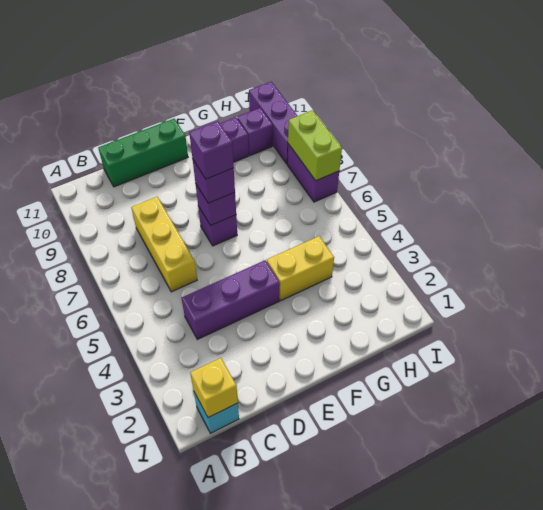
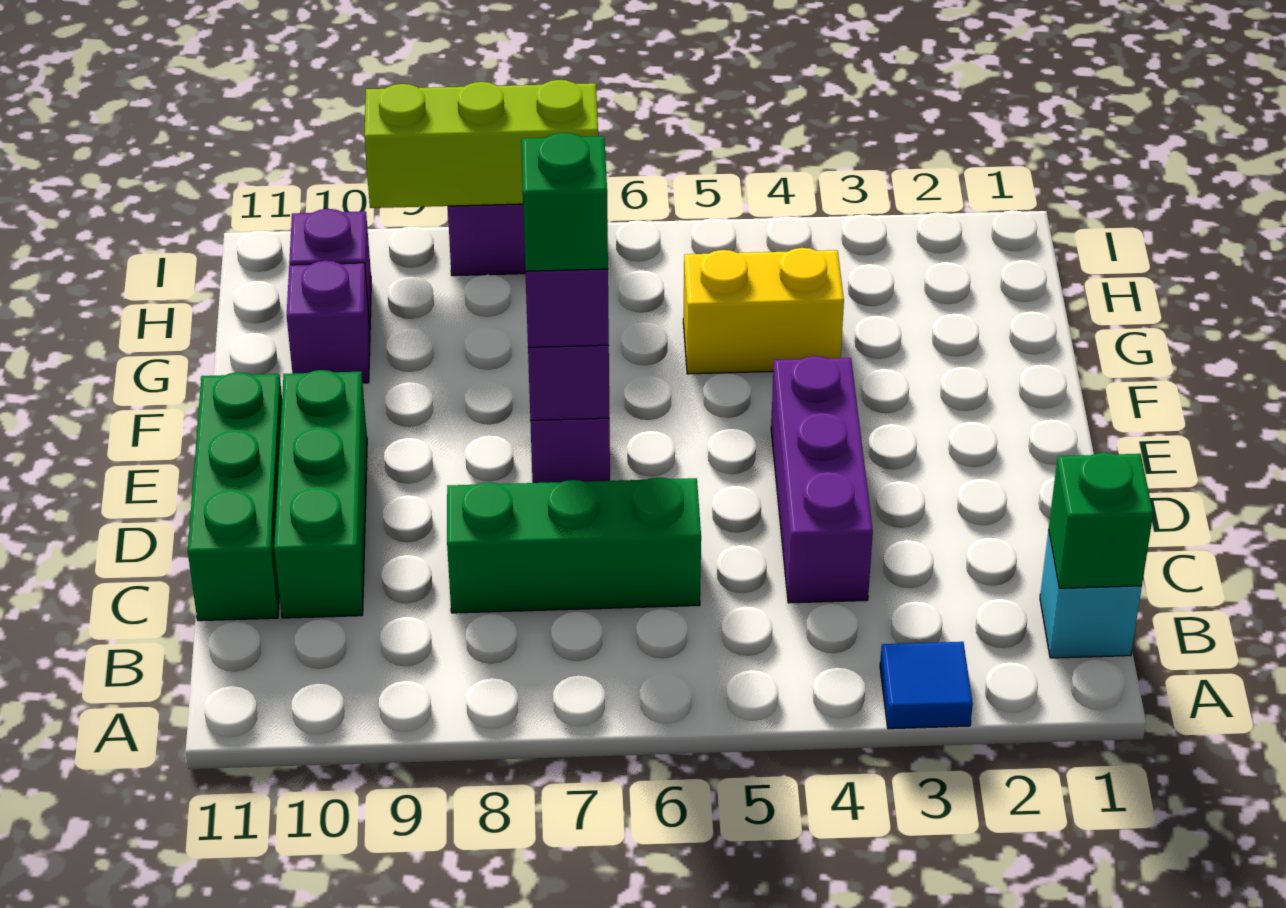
none -> blue 1x1 tile [880,642,973,729]
yellow 1x1 brick [190,358,238,417] -> green 1x1 brick [1048,453,1153,588]
yellow 1x3 brick [131,197,197,292] -> green 1x3 brick [447,477,701,613]
none -> green 1x3 brick [274,370,367,618]
purple 1x1 brick [189,121,234,179] -> green 1x1 brick [522,133,608,271]
yellow 1x2 brick [267,236,334,301] -> yellow 1x2 brick turned to [683,248,844,374]
lime 1x2 brick [288,110,342,181] -> lime 1x3 brick [364,80,598,208]
purple 1x3 brick [249,82,297,164] -> none

